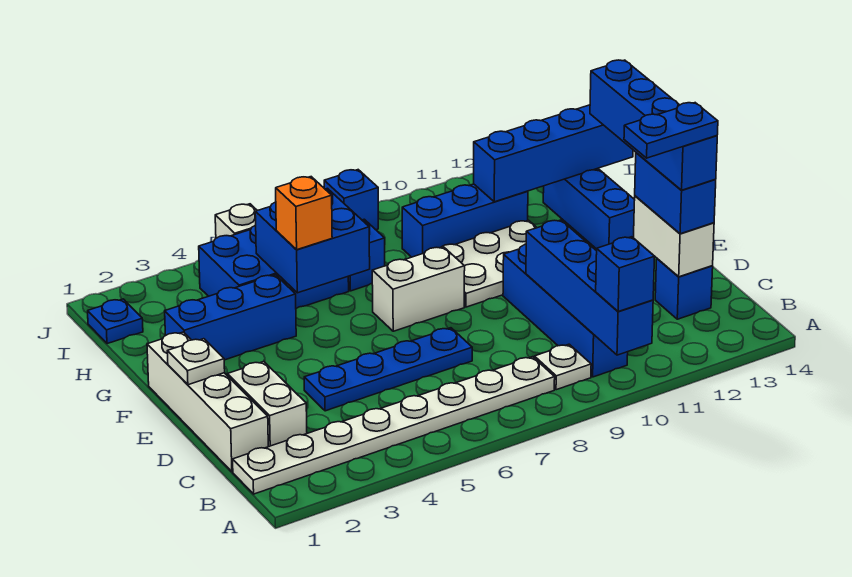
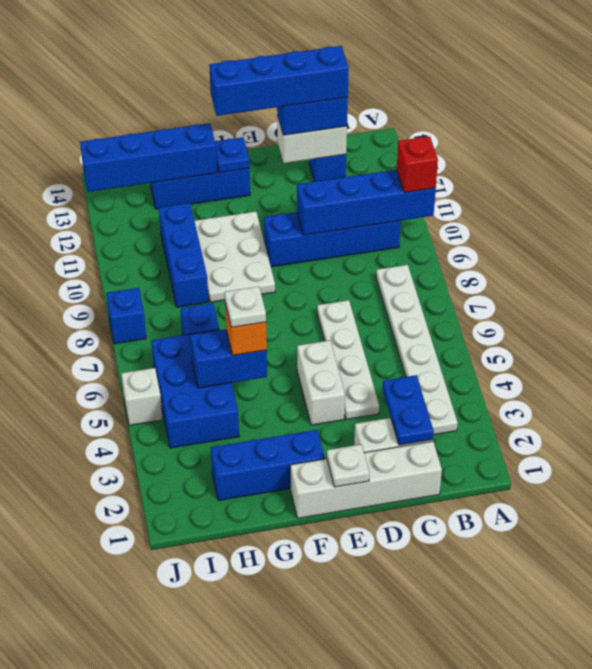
blue 1x1 brick [596,237,655,312] -> red 1x1 brick [397,136,438,192]
white 1x8 plate [233,357,555,494] -> white 1x6 plate [376,265,458,435]
white 1x1 plate [534,344,591,390] -> white 1x1 plate moved to [225,286,266,327]
blue 1x2 plate [624,103,718,158] -> blue 1x2 plate moved to [383,375,434,445]
blue 1x4 plate [304,328,472,411] -> white 1x4 plate [317,300,379,419]
white 1x2 brick [372,247,465,331] -> white 1x2 brick moved to [297,340,345,425]
blue 1x3 brick [165,275,296,360] -> blue 1x3 brick turned to [211,430,325,501]
blue 2x2 brick [255,188,370,293] -> blue 1x2 brick [190,329,267,388]
blue 1x4 brick [474,105,633,202] -> blue 1x4 brick turned to [80,123,217,192]
blue 1x1 plate [88,299,143,344] -> blue 1x1 plate moved to [215,137,250,173]

